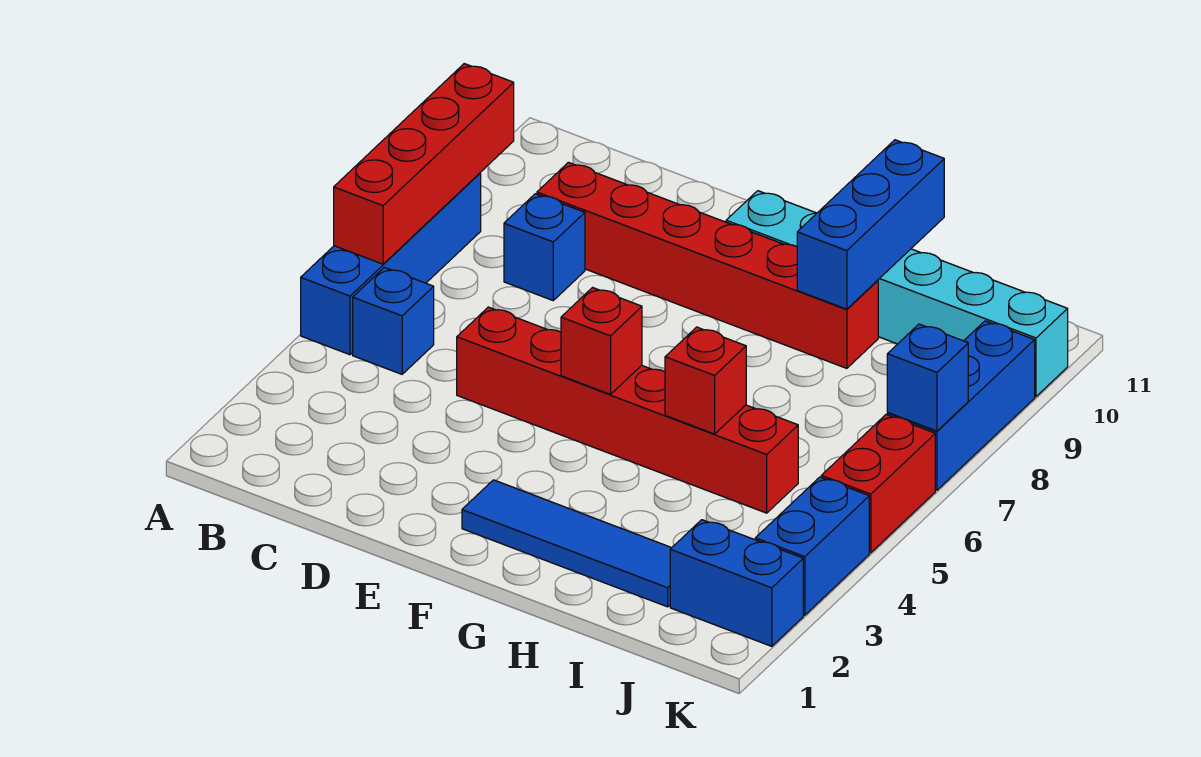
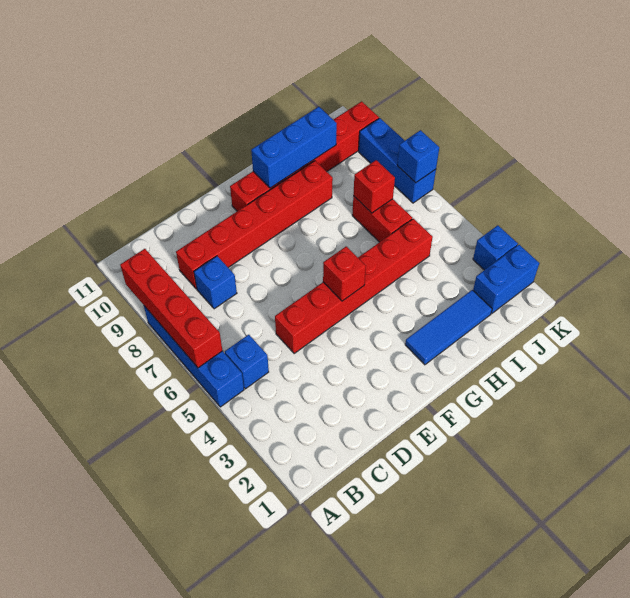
blue 1x4 tile [462,480,671,607] -> blue 1x3 tile [405,290,492,365]
cyan 1x6 brick [726,191,1068,397] -> red 1x6 brick [230,101,379,211]
red 1x1 brick [665,327,746,434] -> red 1x1 brick moved to [353,160,395,213]
blue 1x3 brick [797,140,944,309] -> blue 1x3 brick turned to [251,107,337,188]
blue 1x2 brick [755,477,869,615] -> blue 1x1 brick [473,225,518,270]
red 1x2 brick [821,415,935,553] -> red 1x2 brick moved to [352,196,412,242]

